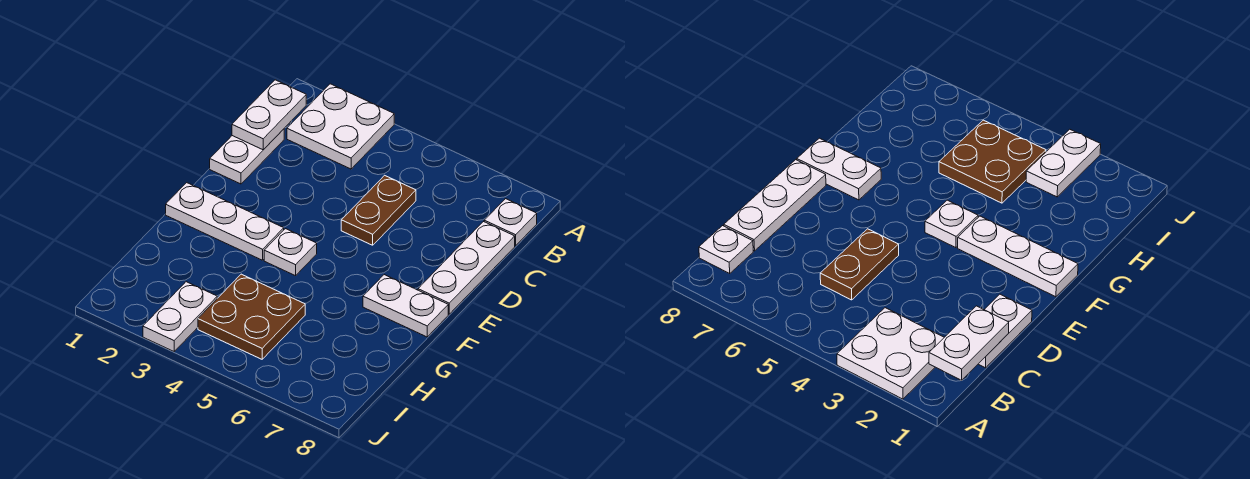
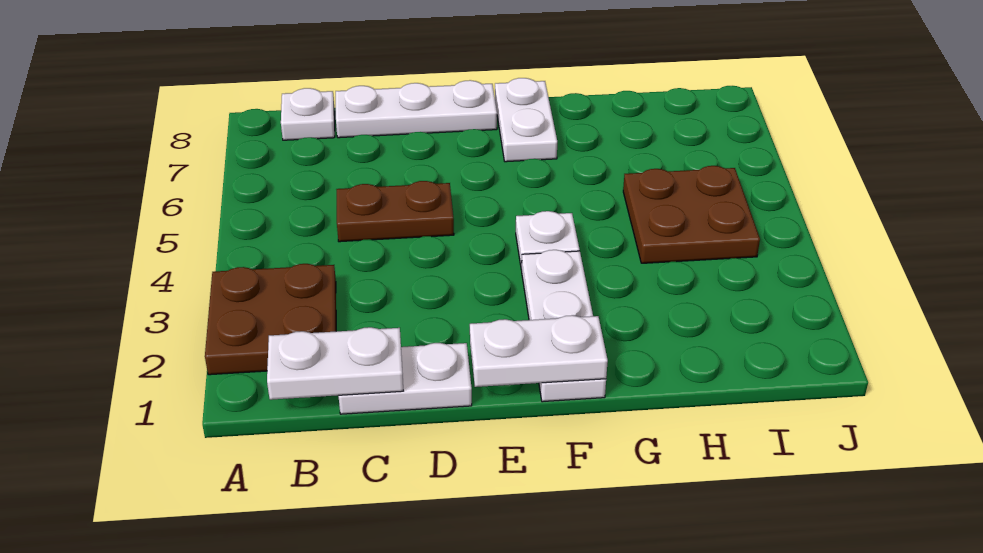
white 2x2 plate [287,84,394,169] -> brown 2x2 plate [205,264,336,375]
white 1x2 plate [143,282,217,351] -> white 1x2 plate moved to [470,315,608,387]

